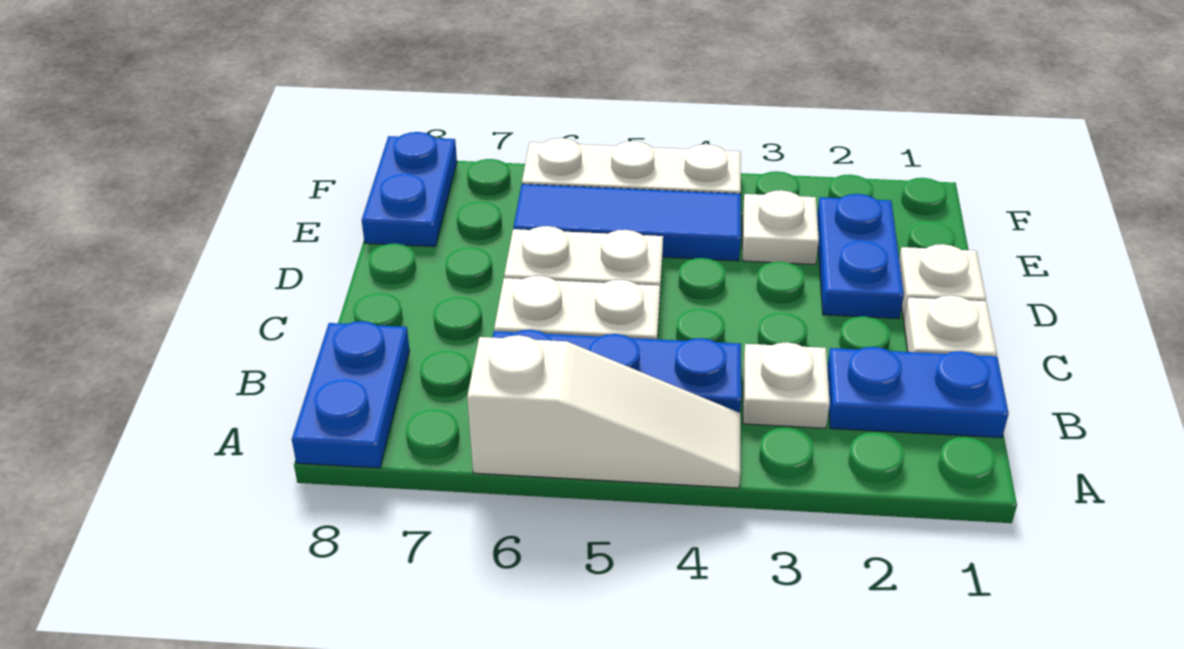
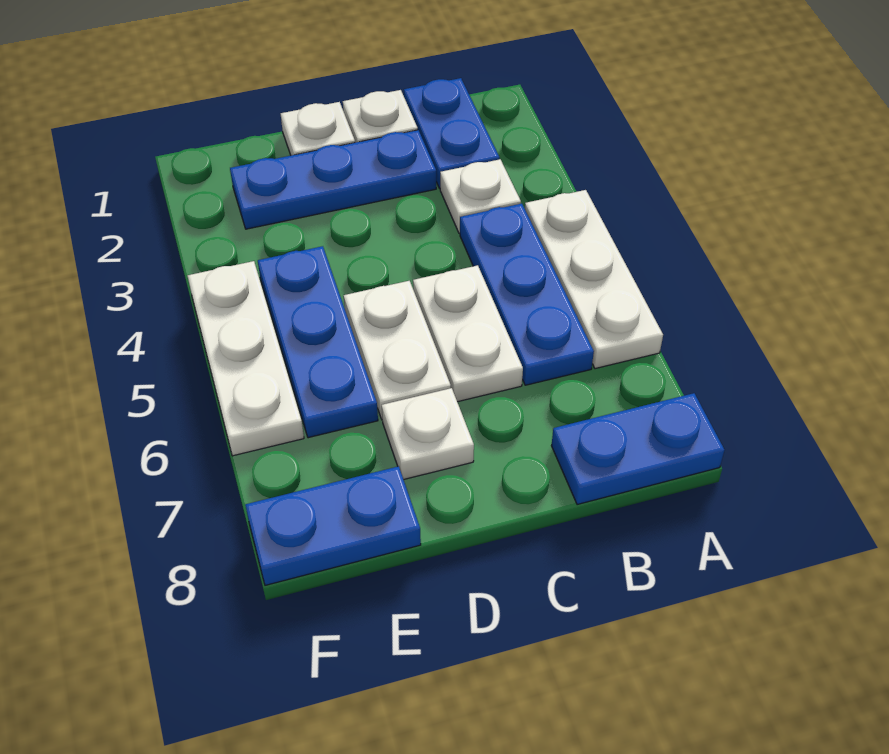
white 1x3 slope [467,335,740,488] -> white 1x3 plate [525,190,663,369]
blue 1x2 plate [817,194,904,319] -> blue 1x3 plate [230,130,436,229]
white 1x1 plate [742,190,819,264] -> white 1x1 plate moved to [382,388,474,480]
blue 1x3 tile [513,184,741,261] -> blue 1x3 plate [258,246,378,438]

